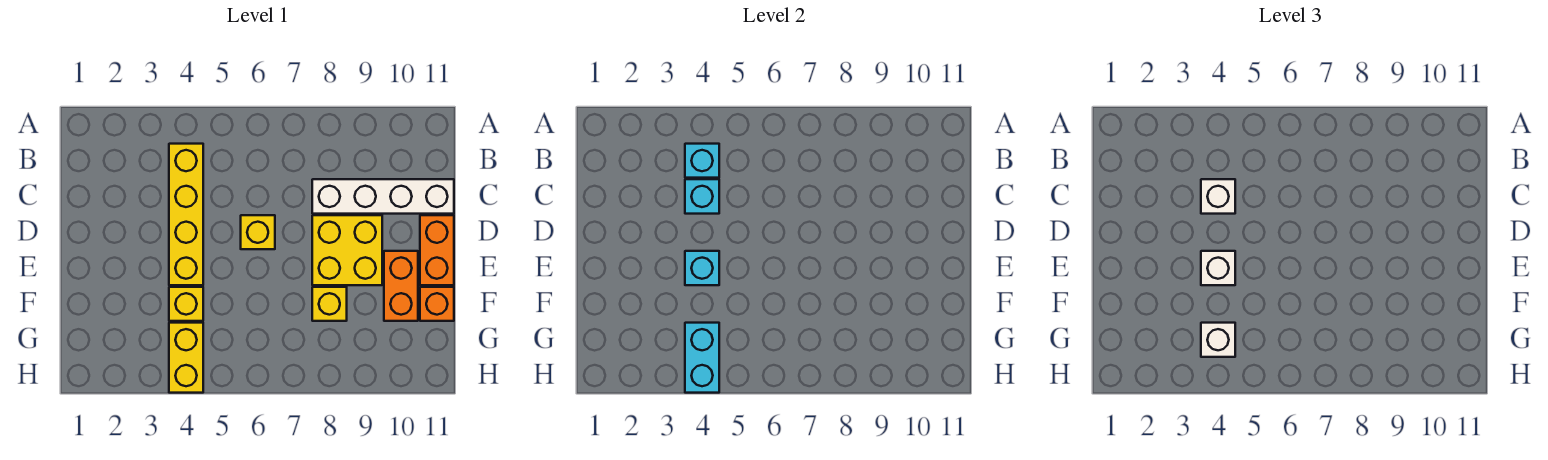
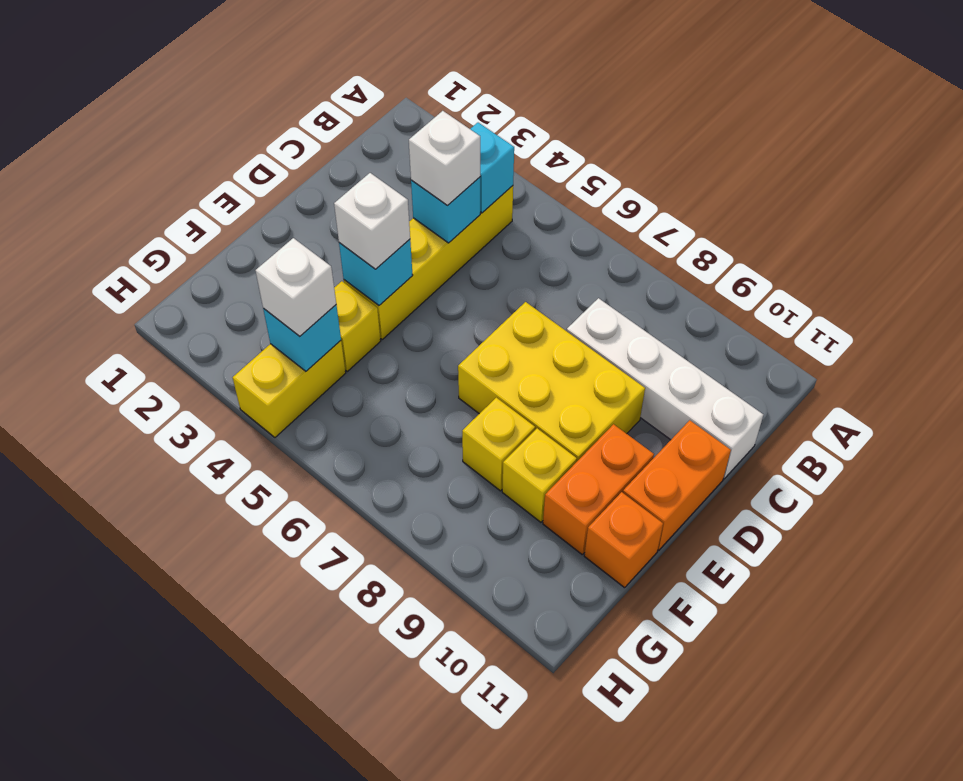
yellow 1x1 brick [241,215,275,249] -> yellow 1x1 brick moved to [502,428,577,522]
yellow 2x2 brick [312,215,382,285] -> yellow 2x3 brick [458,302,645,462]
cyan 1x2 brick [685,323,719,393] -> cyan 1x1 brick [263,305,341,371]

